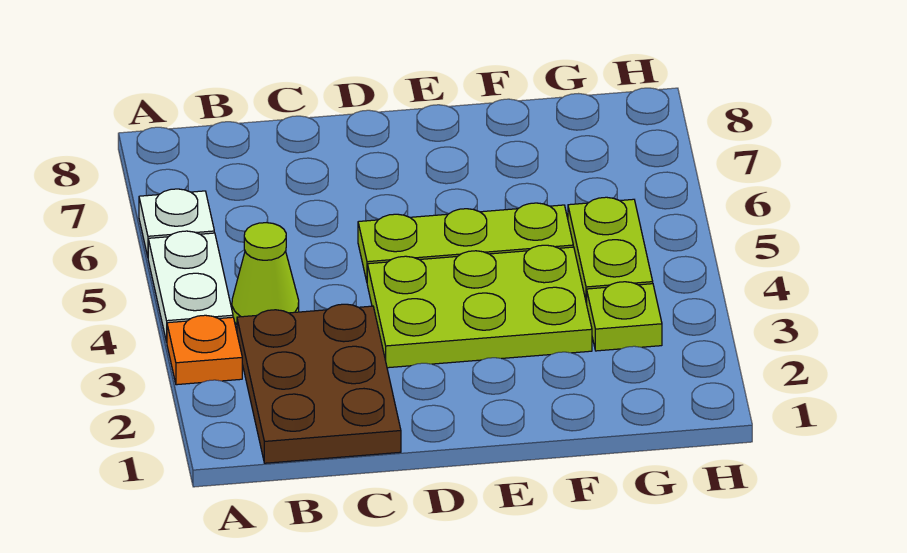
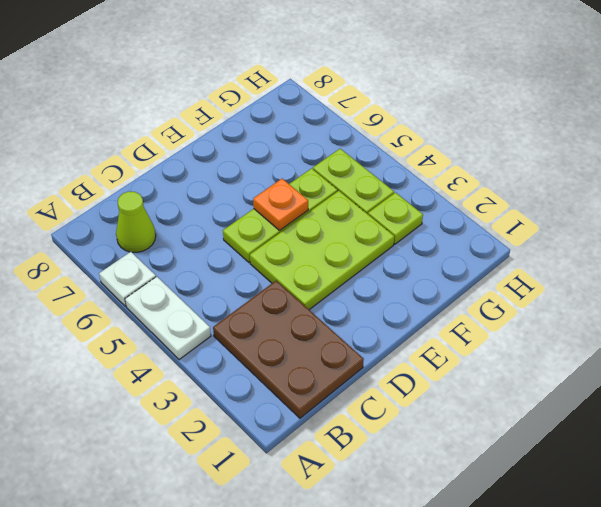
orange 1x1 plate [167,315,242,385] -> orange 1x1 plate moved to [253,179,308,230]
lime 1x1 cone [232,223,299,324] -> lime 1x1 cone moved to [116,191,156,252]

